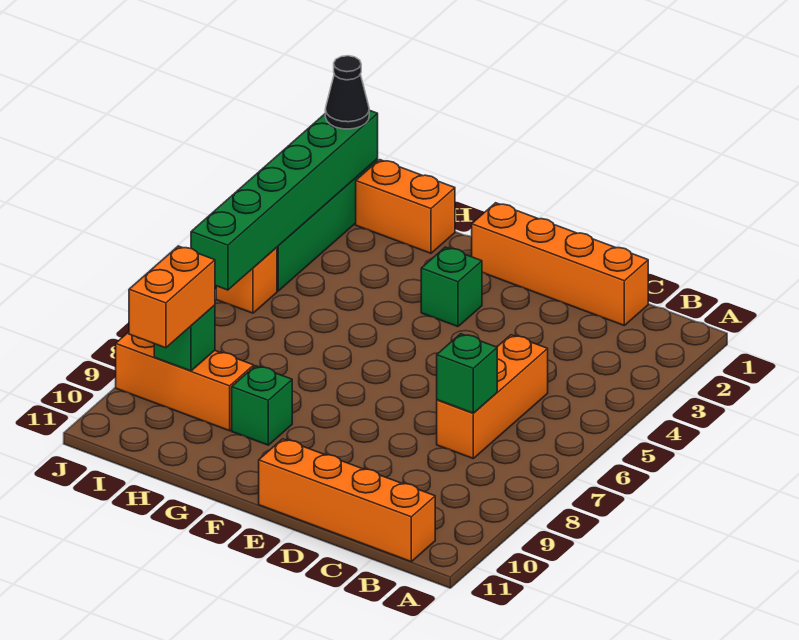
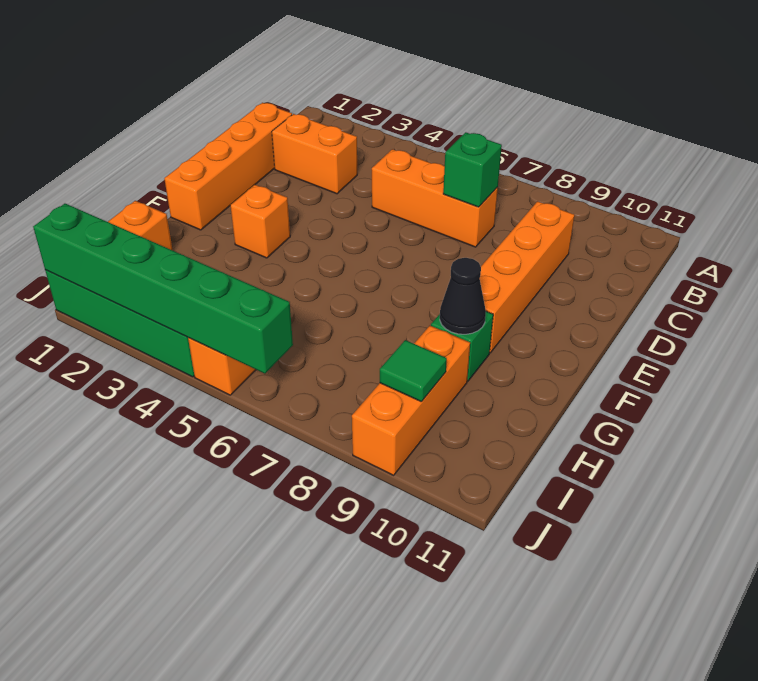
orange 1x4 brick [259,439,435,562] -> orange 1x4 brick moved to [480,201,574,353]
green 1x1 brick [421,247,482,327] -> orange 1x1 brick [230,185,290,258]
green 1x1 brick [154,305,215,371] -> green 1x1 tile [380,340,447,401]
orange 1x2 brick [129,246,215,348] -> orange 1x2 brick moved to [272,114,357,194]
black 1x1 cone [325,56,369,129] -> black 1x1 cone moved to [440,258,486,334]

